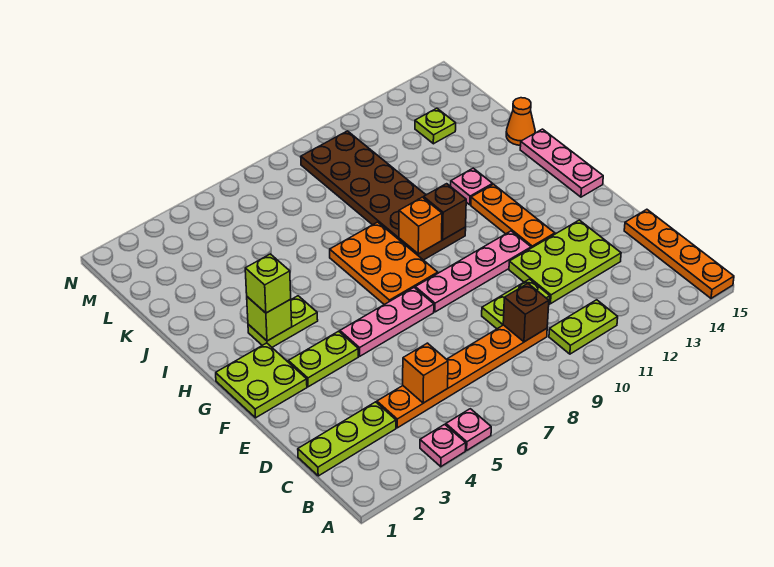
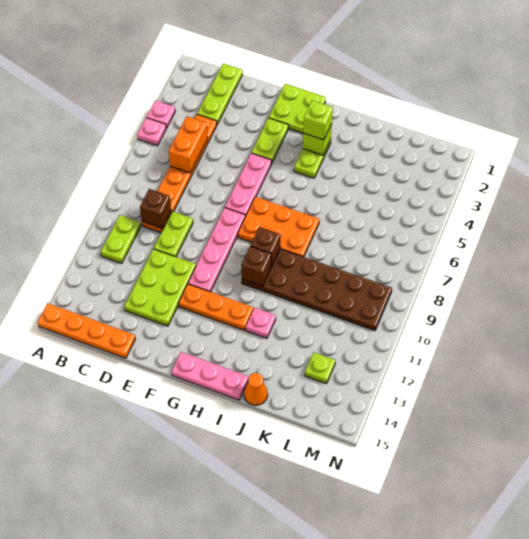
orange 1x1 brick [403,343,448,403] -> orange 1x2 brick [169,116,208,173]
orange 1x1 brick [399,197,442,254] -> brown 1x1 brick [250,227,280,266]

